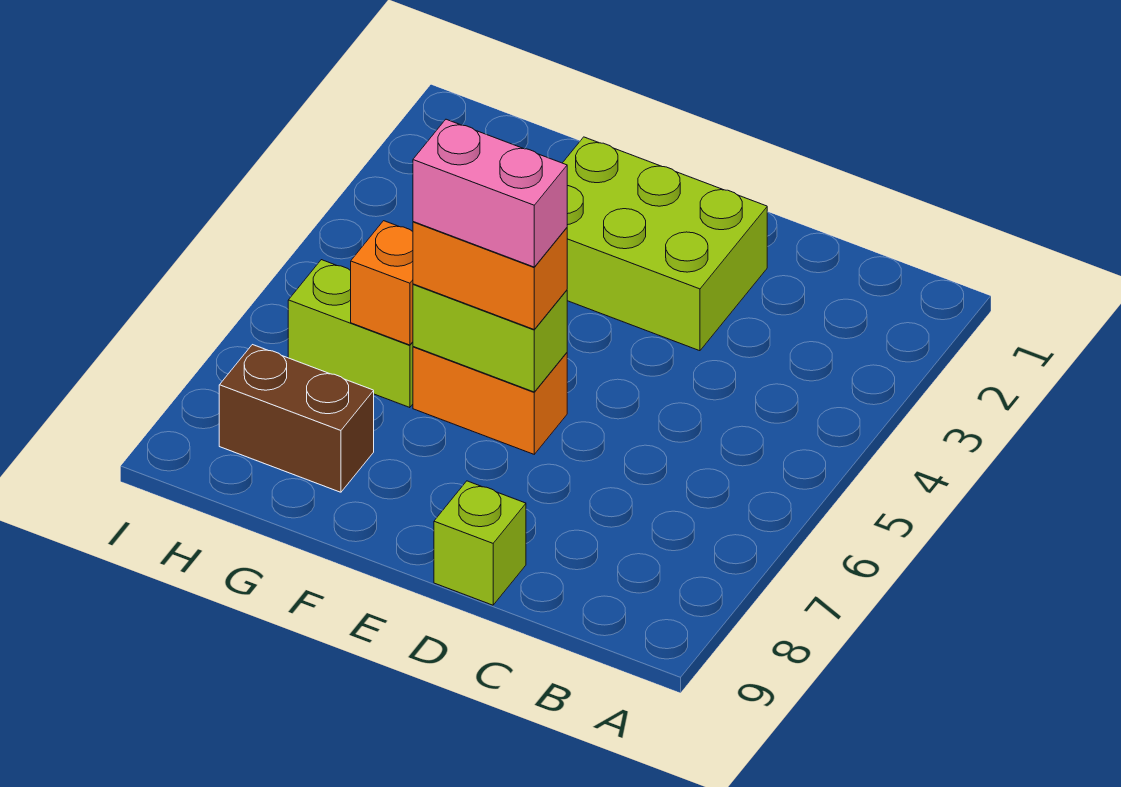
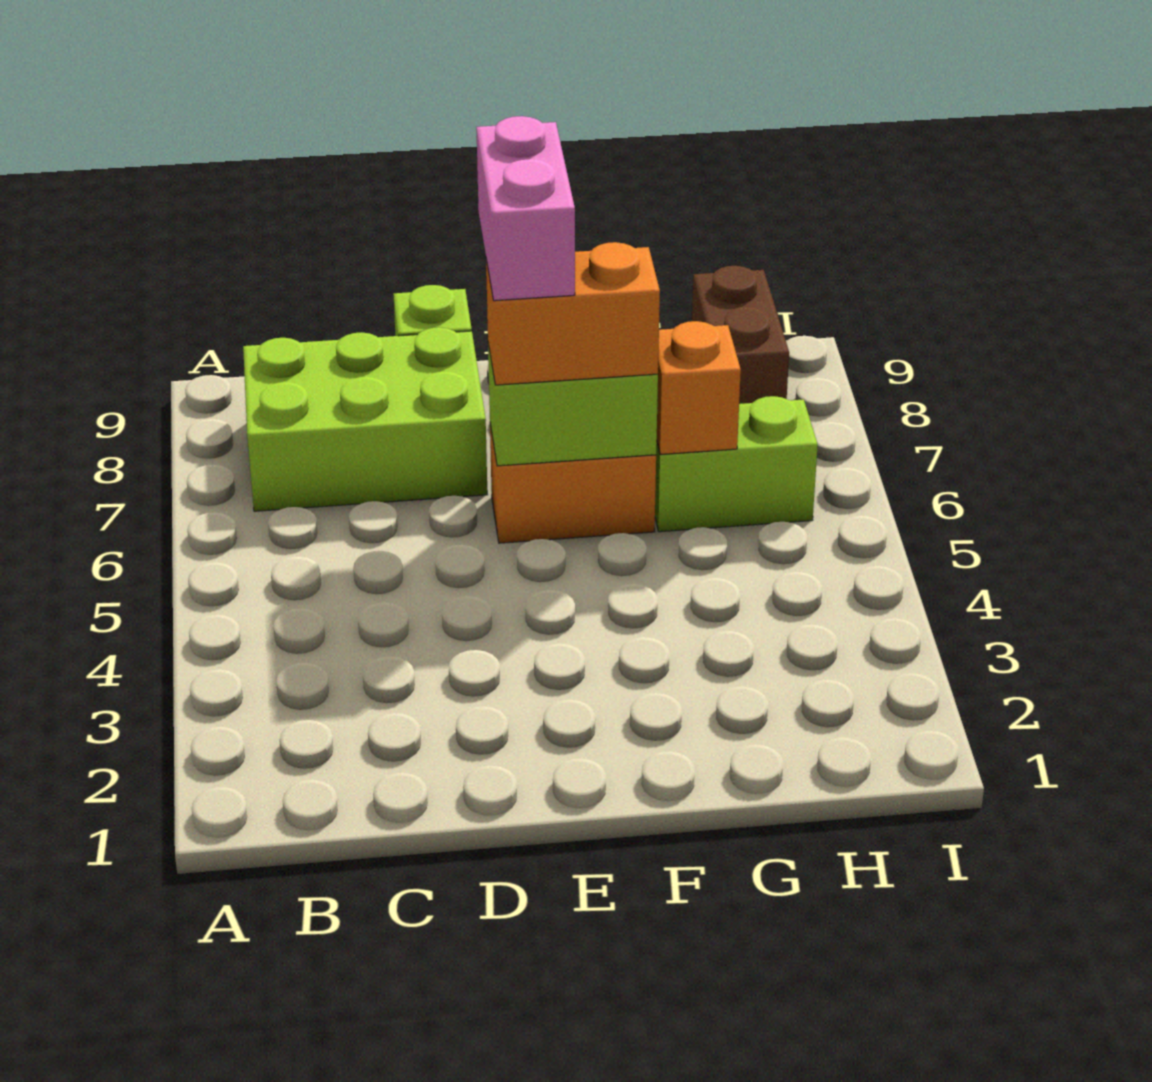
lime 2x3 brick [563,137,767,351] -> lime 2x3 brick moved to [243,327,488,511]
pink 1x2 brick [413,119,567,267] -> pink 1x2 brick turned to [476,116,575,301]
brown 1x2 brick [219,345,374,492] -> brown 1x2 brick turned to [692,266,789,404]

